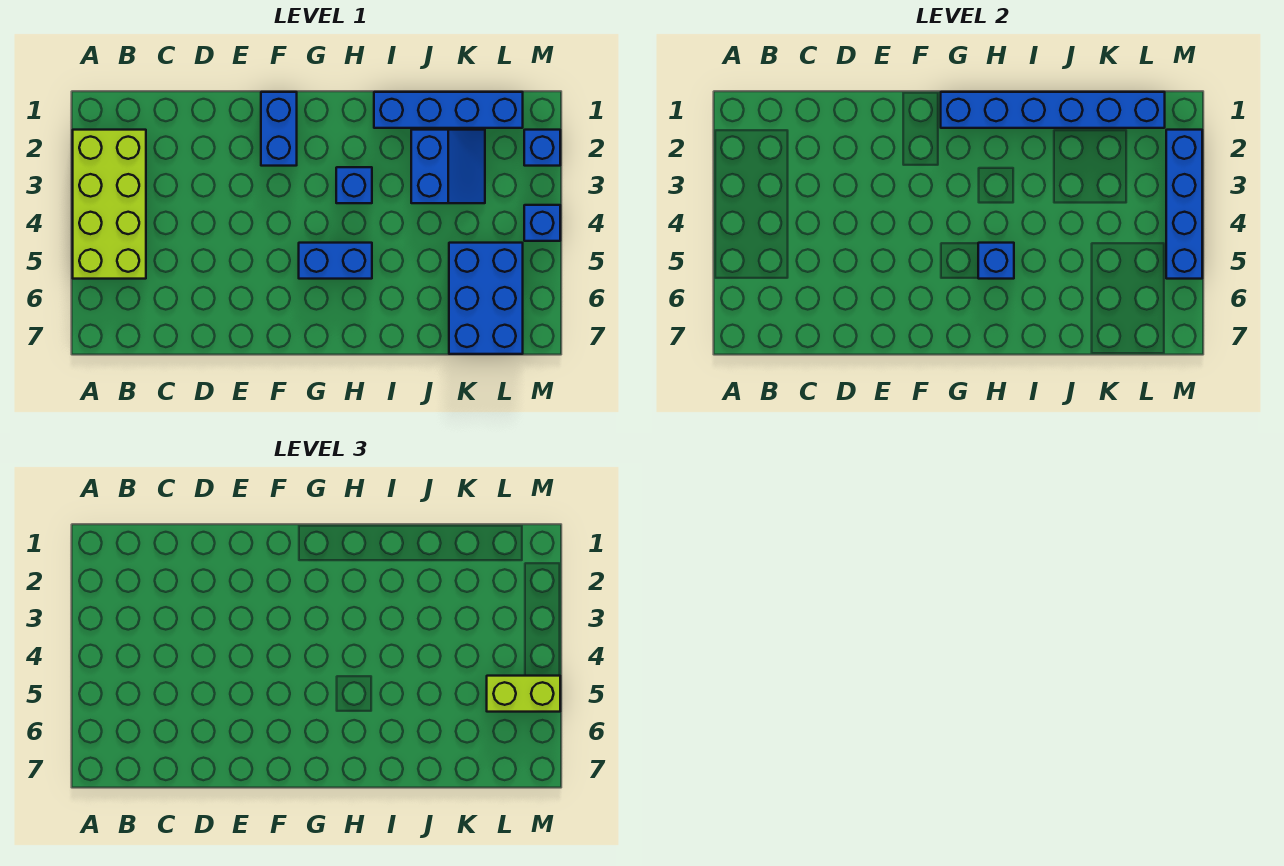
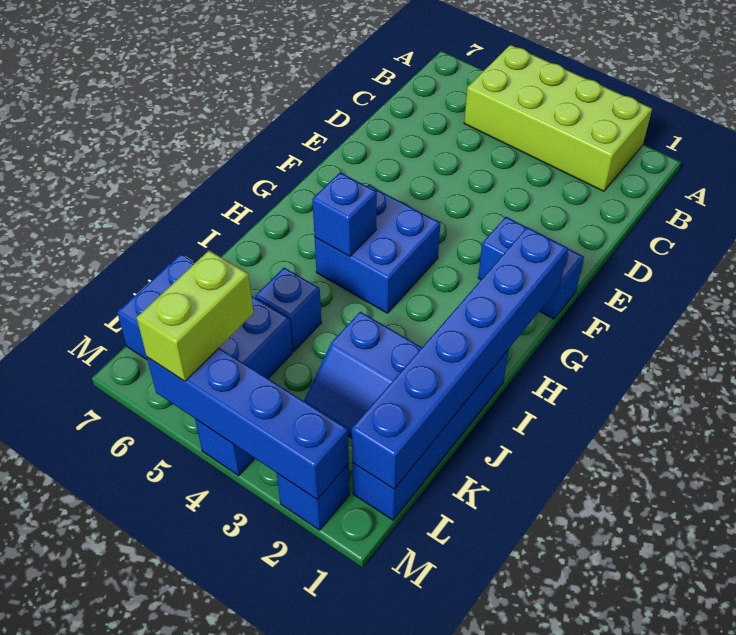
blue 1x2 brick [299,243,372,279] -> blue 2x2 brick [315,185,440,313]
blue 1x1 brick [336,167,372,203] -> blue 1x1 brick moved to [255,268,322,351]

